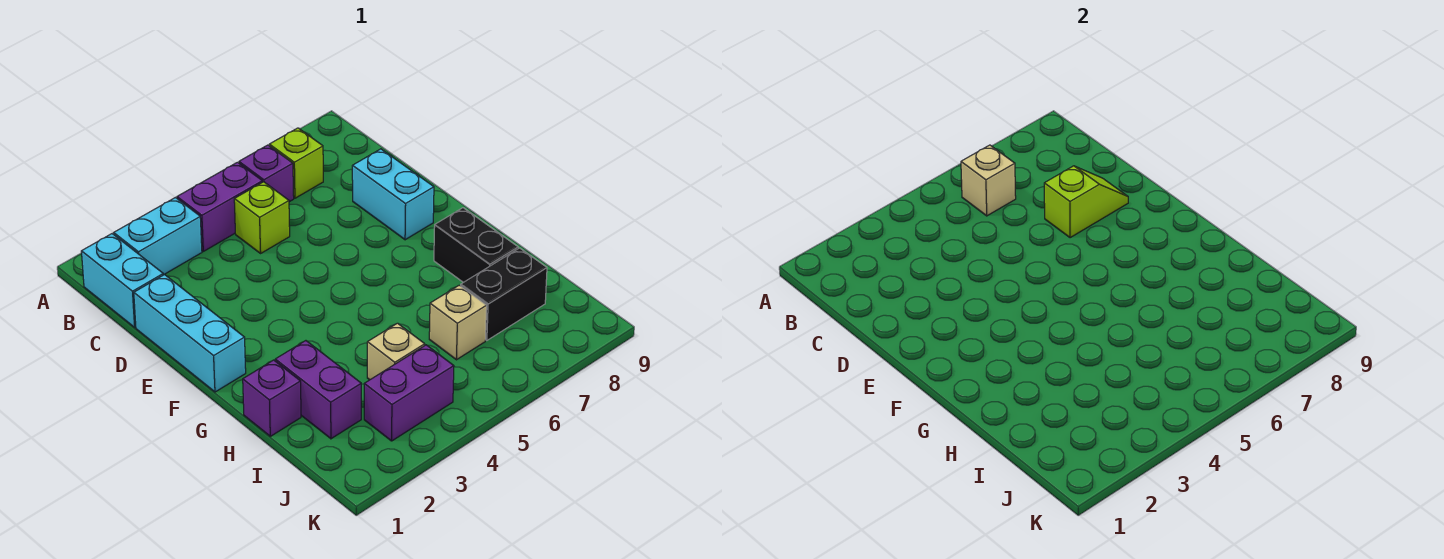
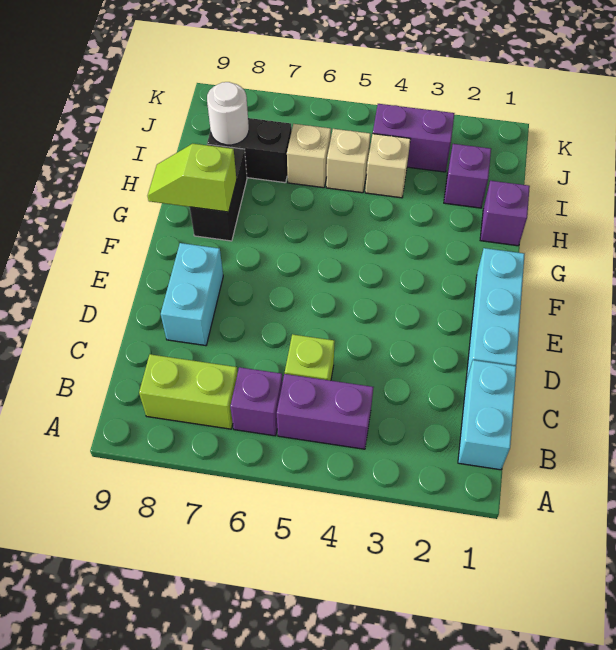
cyan 1x2 brick [114,198,202,275] -> none
tan 1x1 brick [961,145,1016,216] -> tan 1x1 brick moved to [326,129,371,193]
lime 1x1 brick [269,128,323,198] -> lime 1x2 brick [139,354,238,429]
lime 1x2 slope [1044,166,1128,238] -> lime 1x2 slope moved to [148,144,237,212]
purple 1x2 brick [275,341,361,439] -> purple 1x1 brick [444,144,491,208]
none -> white 1x1 round brick [207,82,249,145]

